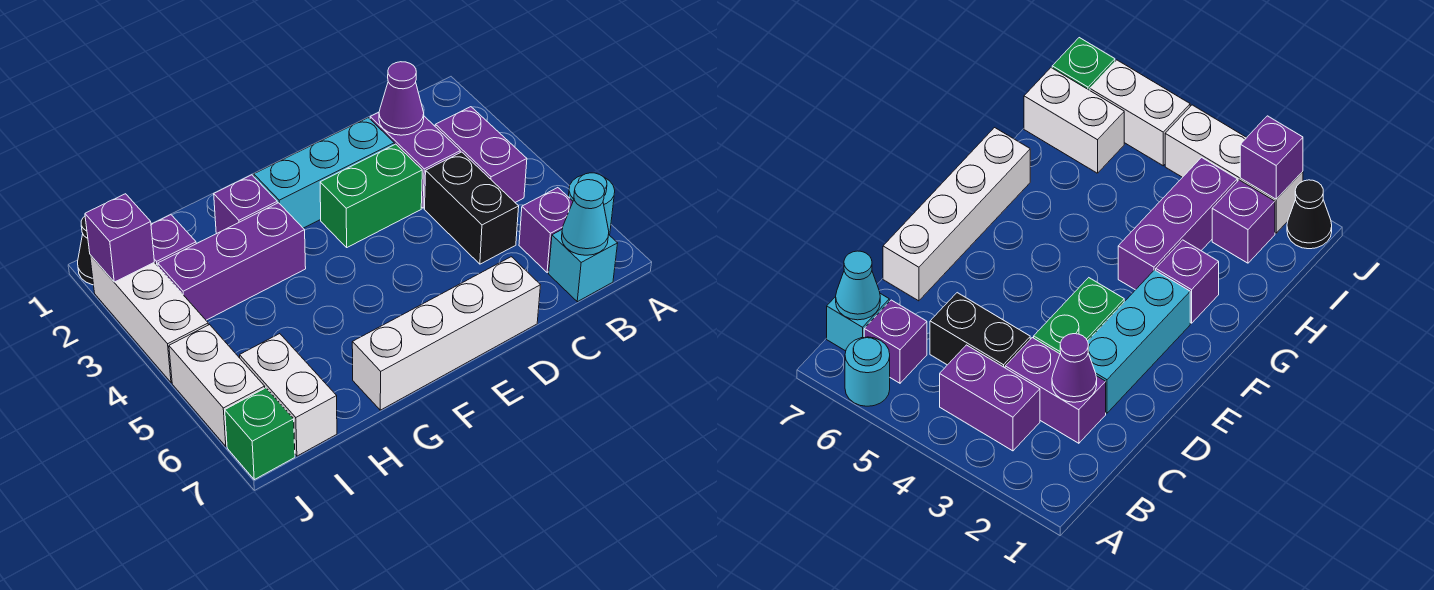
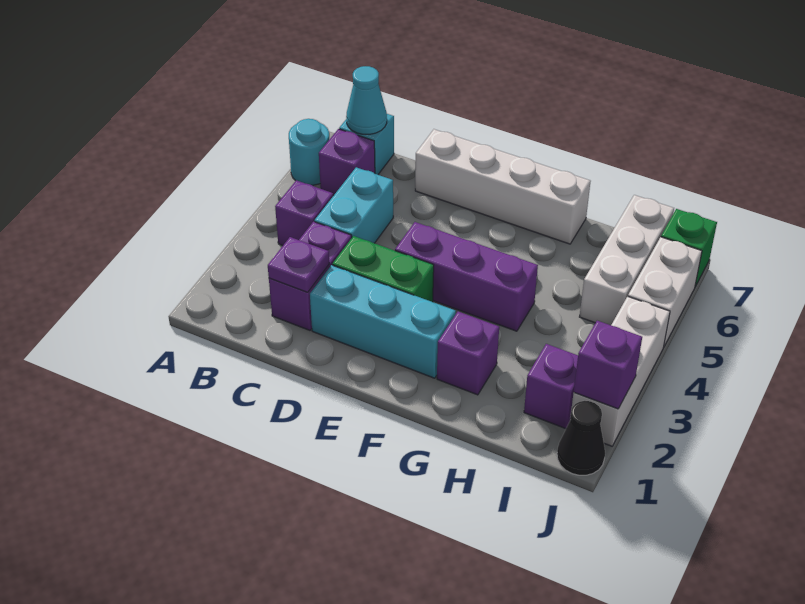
purple 1x2 brick [435,107,527,202] -> purple 1x1 brick [275,180,334,246]
purple 1x1 cone [379,62,424,135] -> purple 1x1 plate [268,237,329,292]
black 1x2 brick [424,152,519,264] -> cyan 1x2 brick [314,167,393,243]
purple 1x3 brick [158,203,306,320] -> purple 1x3 brick moved to [395,222,538,331]
white 1x2 brick [240,334,337,456] -> white 1x3 brick [580,195,674,325]

